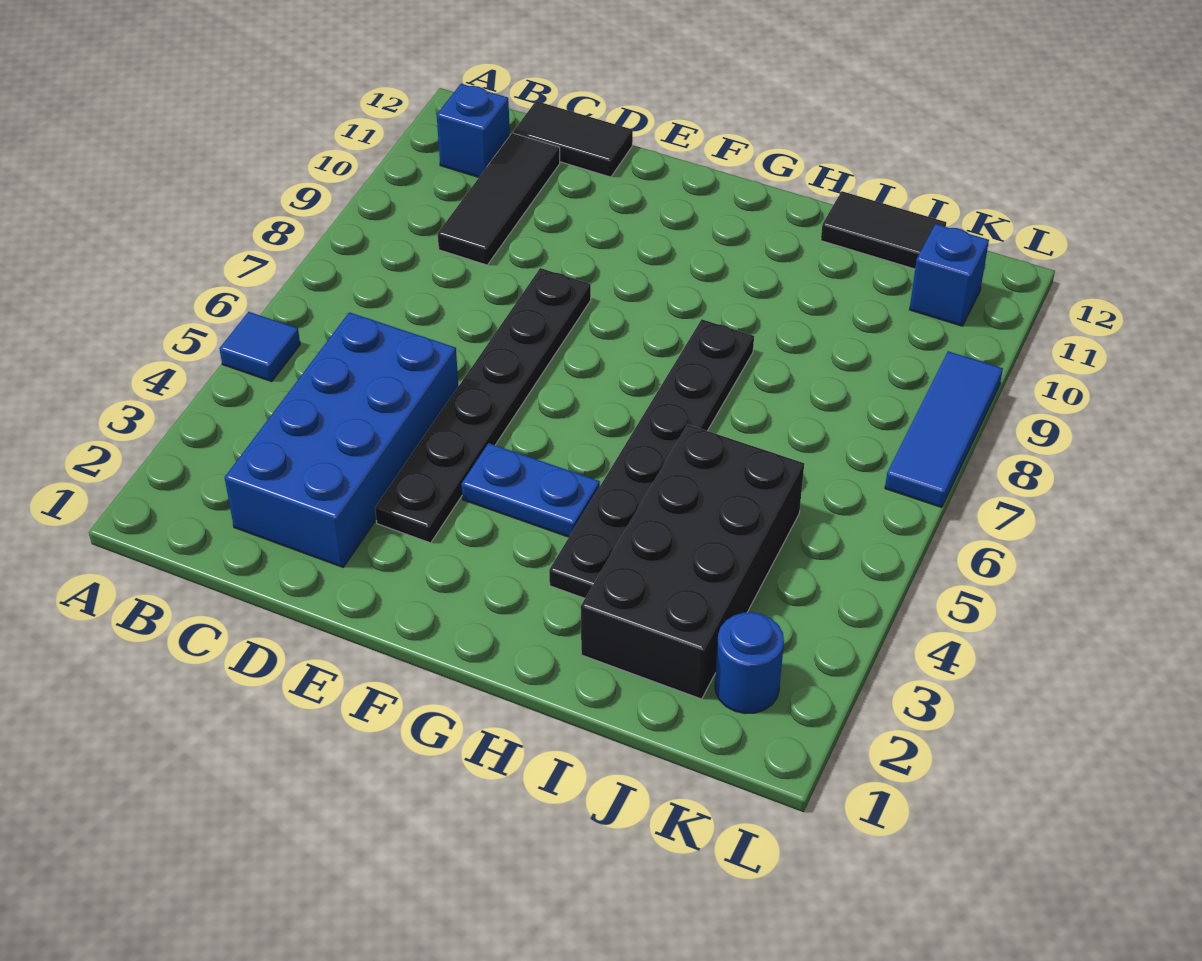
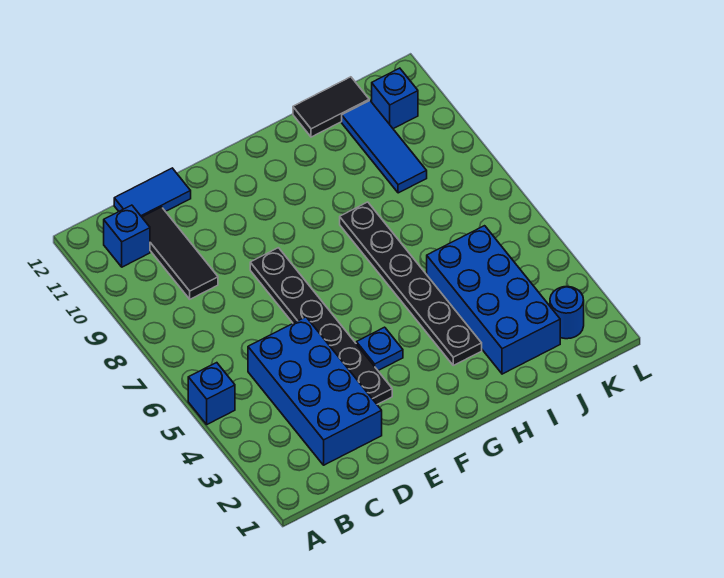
blue 1x1 tile [219,312,300,382] -> blue 1x1 brick [188,363,235,424]
black 1x2 tile [513,101,633,177] -> blue 1x2 tile [114,168,191,217]
blue 1x2 plate [461,443,600,537] -> blue 1x1 plate [356,327,403,371]
black 2x4 brick [581,424,804,699] -> blue 2x4 brick [427,226,560,374]
blue 1x3 tile [885,351,1003,507] -> blue 1x3 tile moved to [342,101,427,193]

